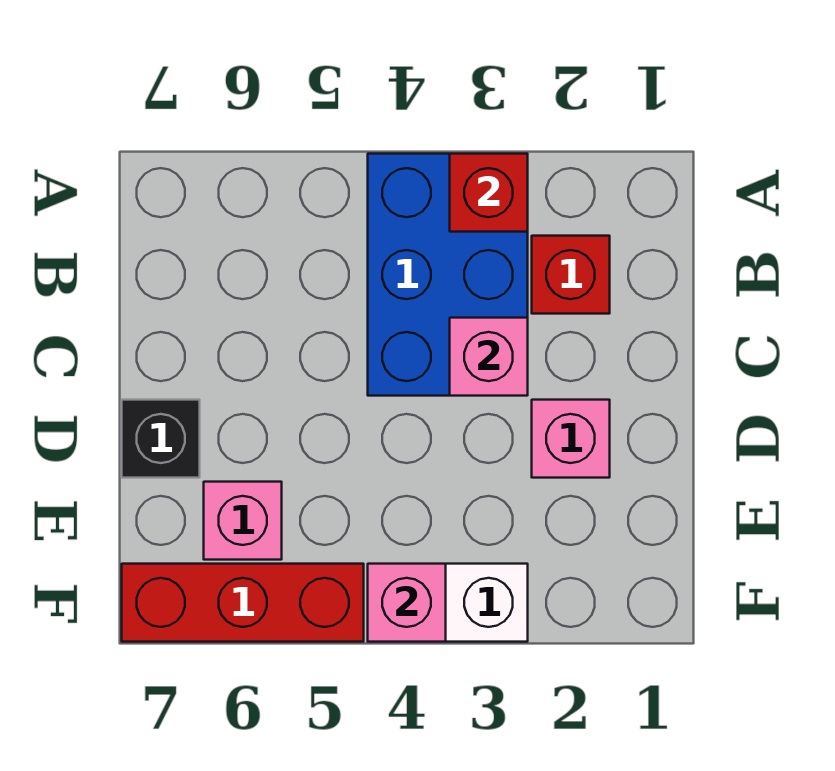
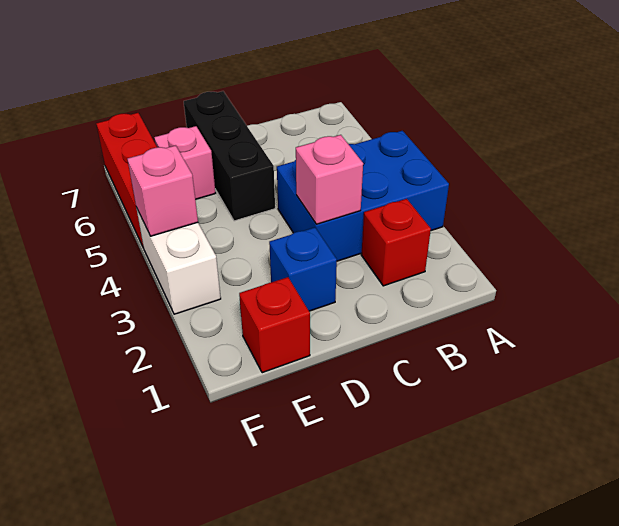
red 1x1 brick [450,154,528,232] -> red 1x1 brick moved to [239,277,310,373]
pink 1x1 brick [532,400,610,478] -> blue 1x1 brick [269,227,337,311]
black 1x1 brick [122,400,200,478] -> black 1x3 brick [184,91,275,221]

